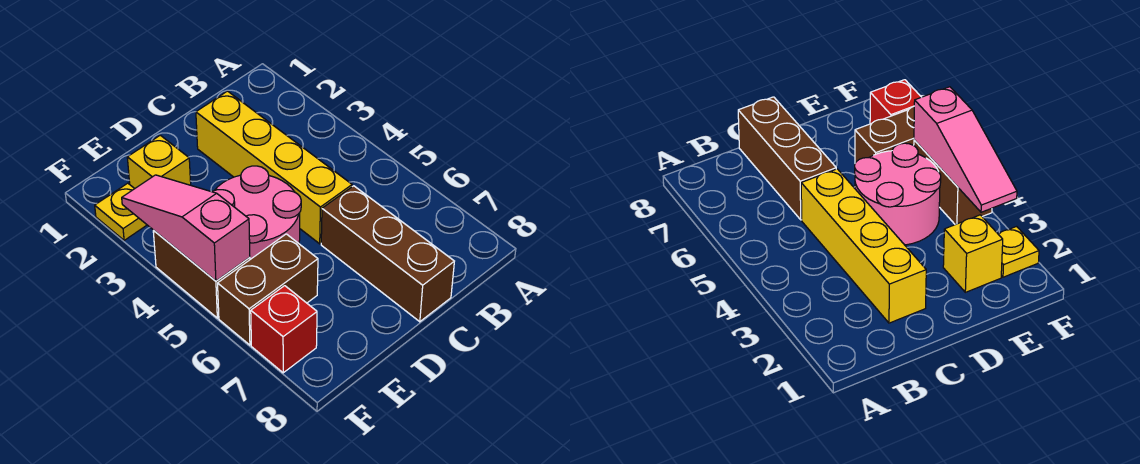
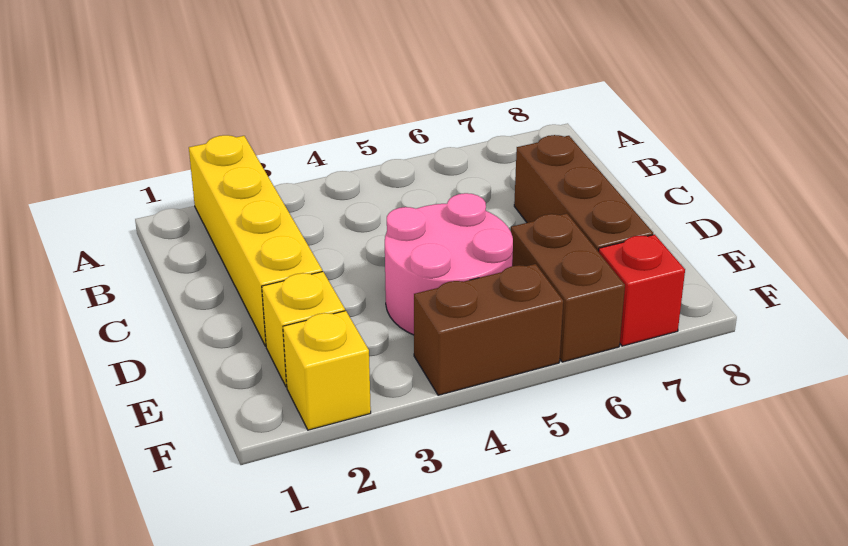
yellow 1x4 brick [196,91,352,244] -> yellow 1x4 brick turned to [189,135,322,346]
brown 1x3 brick [321,186,454,322] -> brown 1x3 brick turned to [514,135,653,252]
yellow 1x1 plate [95,183,147,240] -> yellow 1x1 brick [283,311,371,430]
pink 1x3 slope [122,175,250,281] -> none

